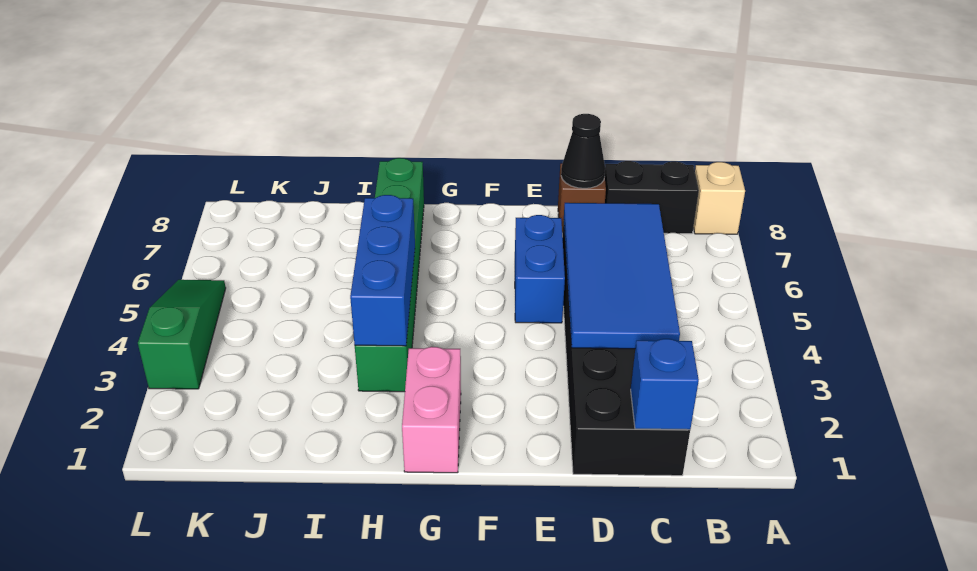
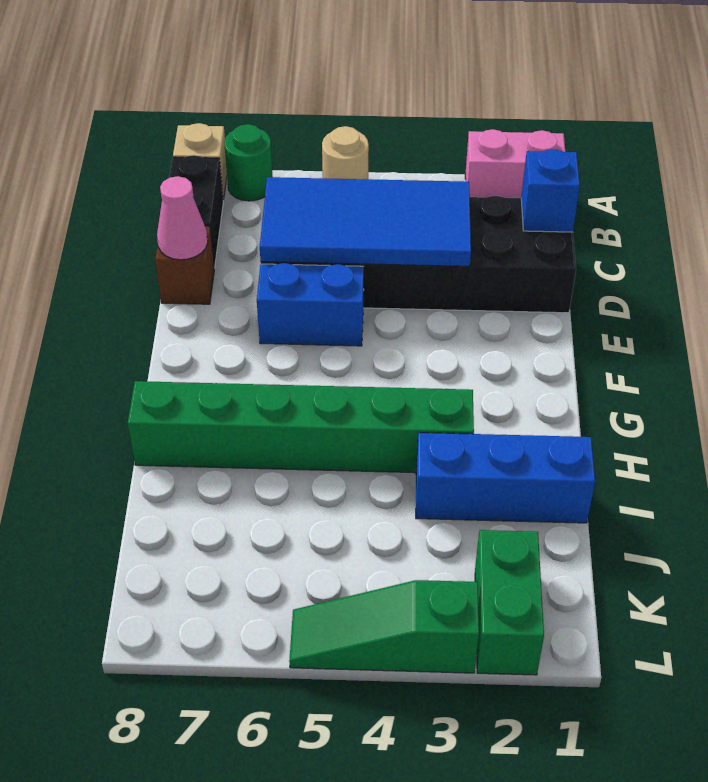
none -> tan 1x1 round brick [322,126,369,179]
none -> green 1x1 round brick [224,124,273,201]
black 1x1 cone [561,114,605,188] -> pink 1x1 cone [157,176,208,260]
pink 1x2 brick [402,347,461,473] -> pink 1x2 brick moved to [465,129,565,198]
blue 1x3 brick [350,195,415,346] -> blue 1x3 brick moved to [416,433,595,523]
none -> green 1x2 brick [475,530,544,675]

